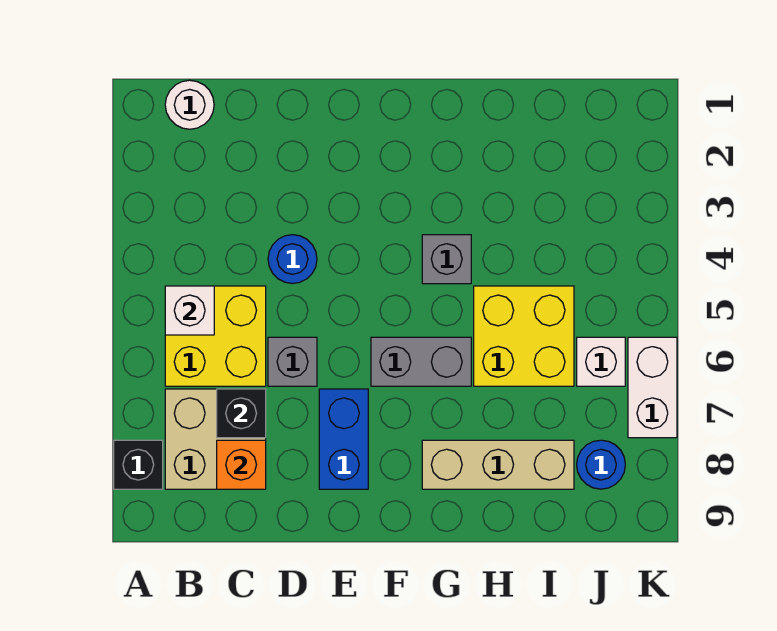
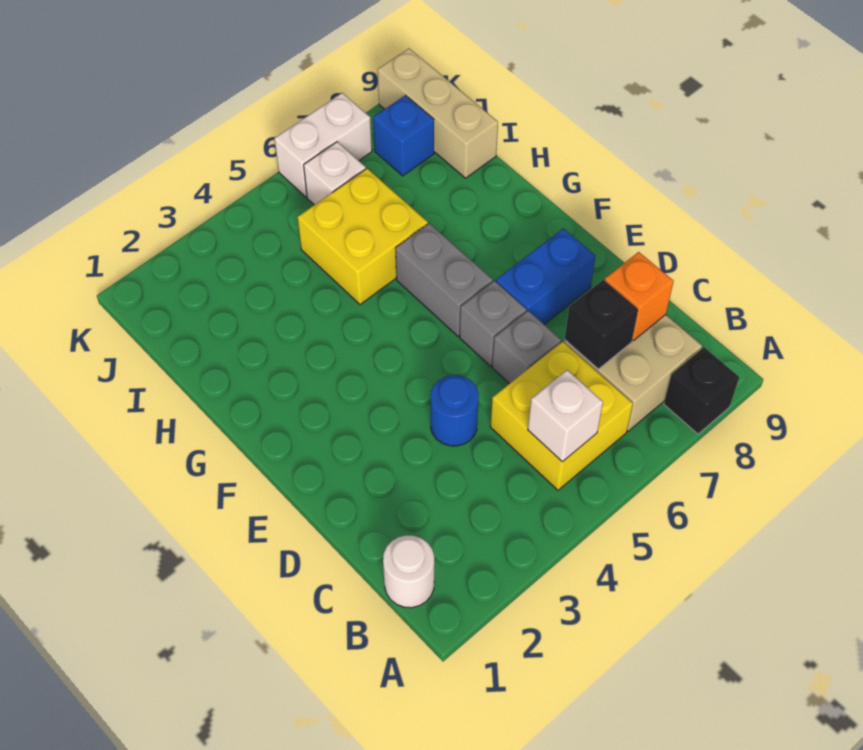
grey 1x1 brick [422,235,471,284] -> grey 1x1 brick moved to [460,281,527,366]
tan 1x3 brick [422,440,574,489] -> tan 1x3 brick moved to [378,48,498,178]
blue 1x1 round brick [577,440,625,489] -> blue 1x1 brick [373,95,434,176]

